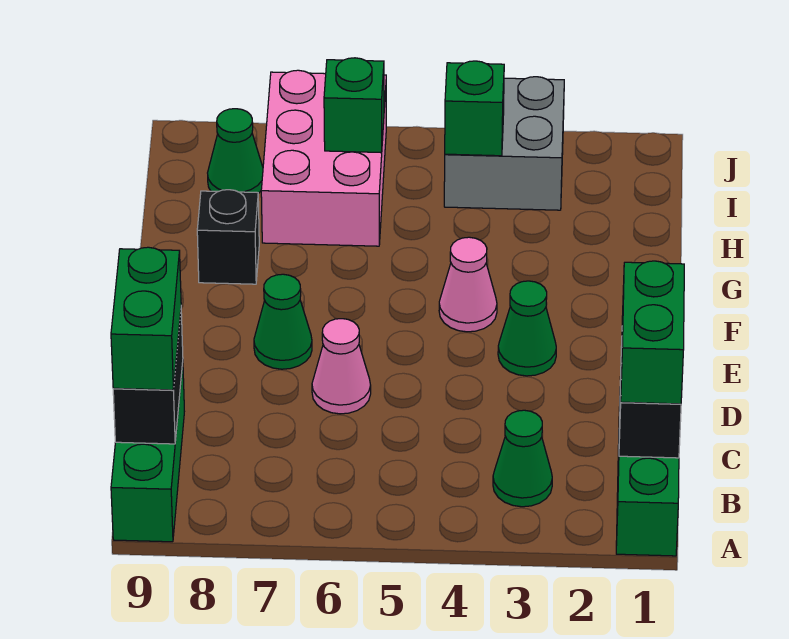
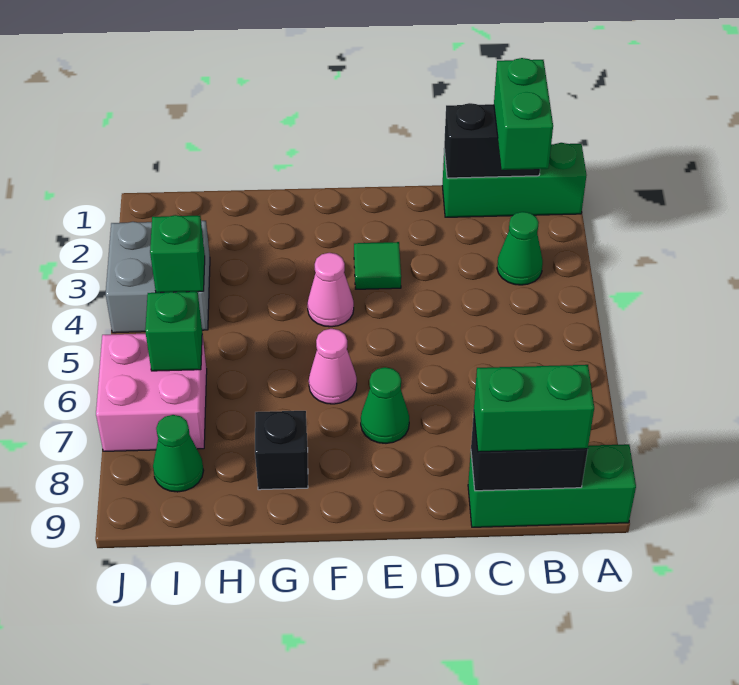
green 1x2 brick [621,261,684,404] -> green 1x2 brick turned to [494,58,553,170]
pink 1x1 cone [312,319,371,414] -> pink 1x1 cone moved to [309,329,357,404]
green 1x1 cone [498,281,556,376] -> green 1x1 tile [354,242,401,289]
pink 2x3 brick [261,70,386,246] -> pink 2x2 brick [96,334,207,451]

